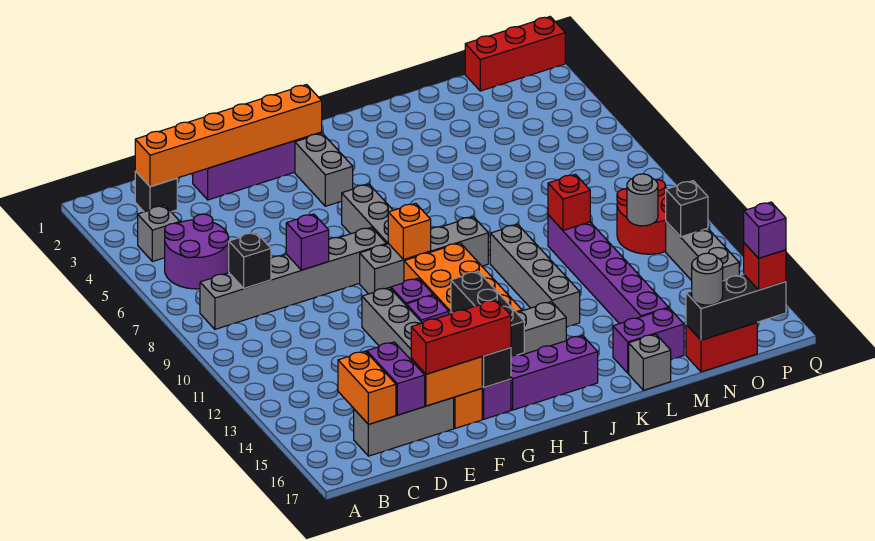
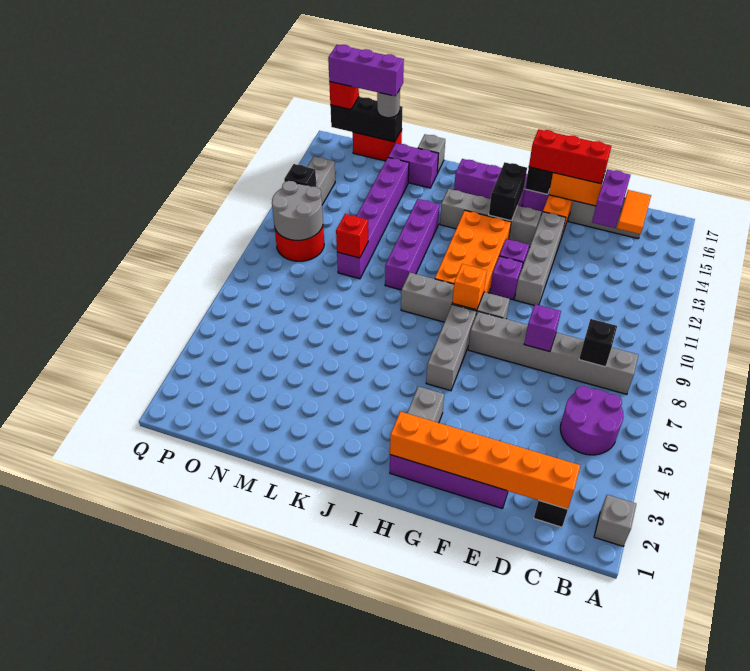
grey 1x1 brick [138,205,180,262] -> grey 1x1 brick moved to [594,495,636,546]
orange 1x2 brick [338,351,396,424] -> orange 1x2 tile [617,190,651,234]
black 1x3 brick [451,271,524,357] -> black 1x2 brick [489,162,527,221]
grey 1x4 brick [490,225,580,327] -> purple 1x4 brick [385,199,440,290]
red 1x3 brick [465,17,565,91] -> none
grey 1x1 round brick [627,174,658,226] -> grey 2x2 round brick [272,181,323,240]
purple 1x1 brick [744,202,786,258] -> purple 1x3 brick [328,45,404,96]

